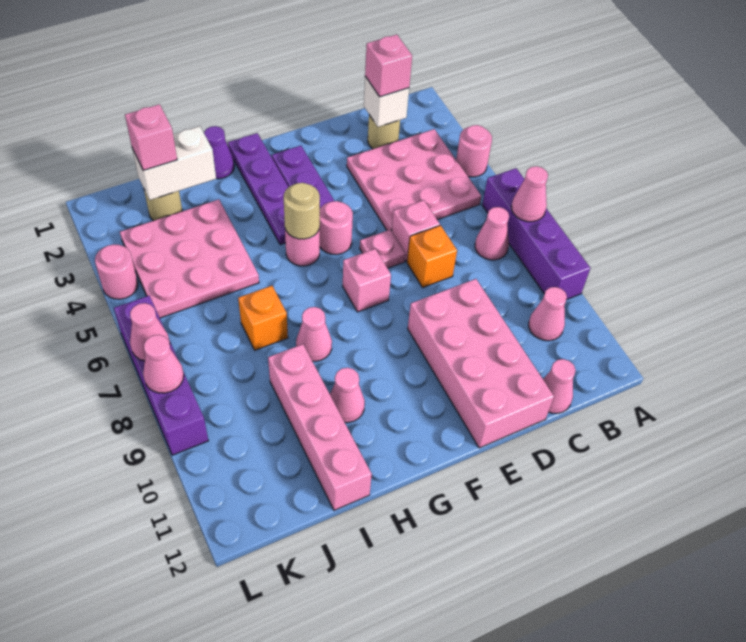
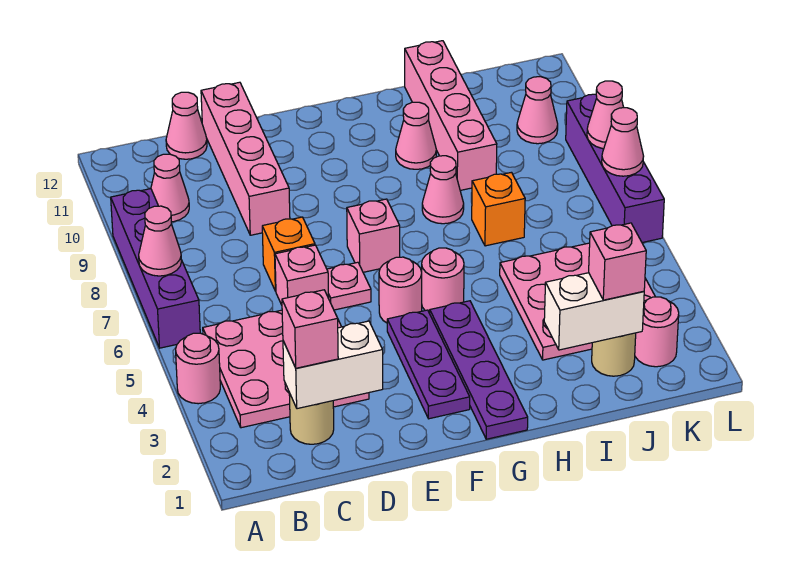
pink 1x1 cone [475,207,509,260] -> pink 1x1 cone moved to [517,77,558,144]
white 1x1 brick [364,76,409,127] -> white 1x2 brick [283,321,383,409]
pink 2x4 brick [408,279,554,448] -> pink 1x4 brick [201,82,290,235]
tan 1x1 round brick [284,183,320,239] -> none
purple 1x1 cone [204,126,234,179] -> none
pink 1x1 round brick [95,244,138,299] -> pink 1x1 round brick moved to [635,297,679,367]

